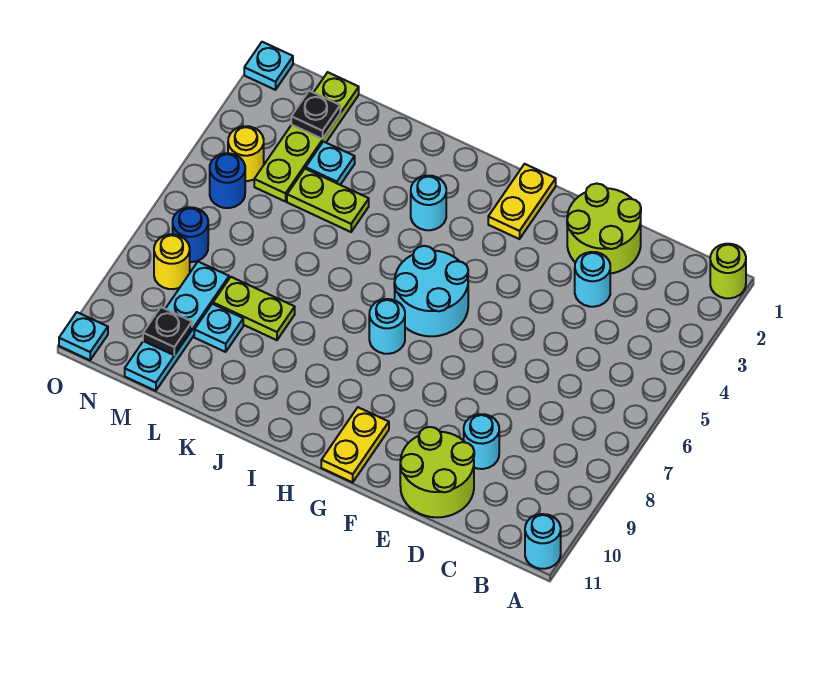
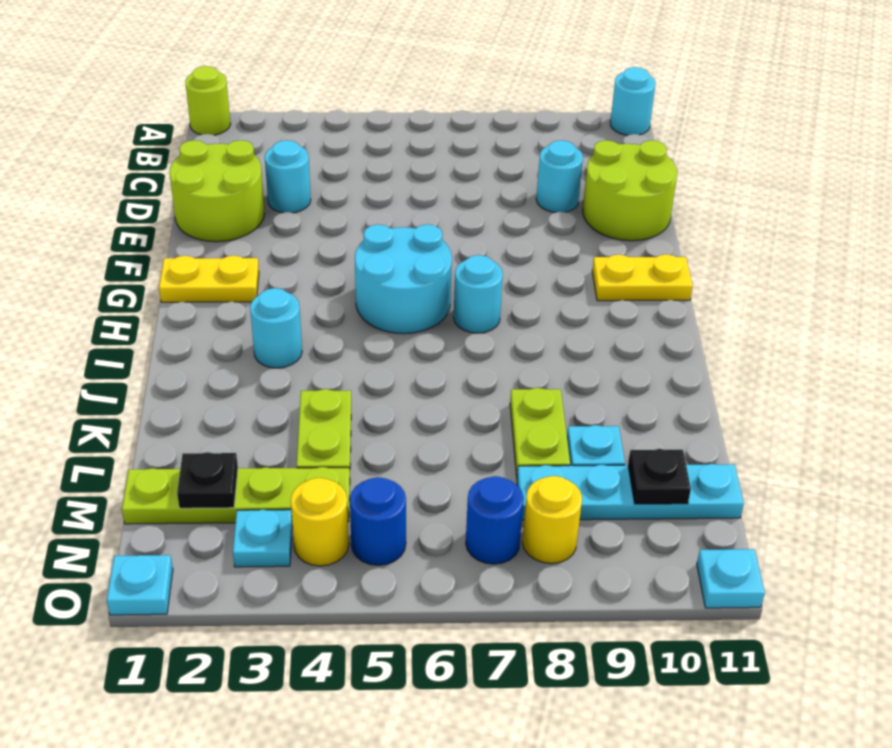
cyan 1x1 plate [306,142,355,185] -> cyan 1x1 plate moved to [233,510,292,567]

